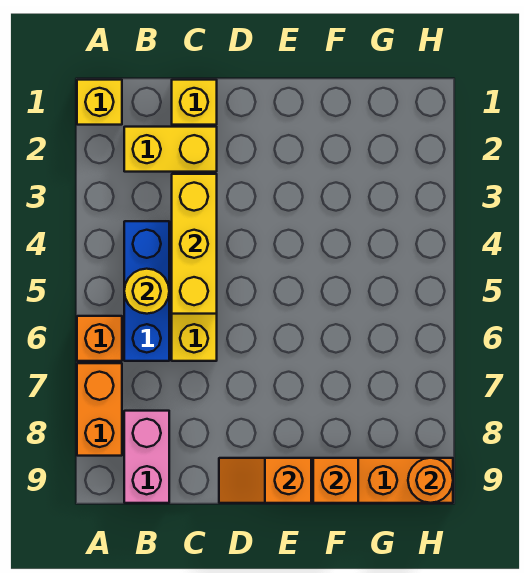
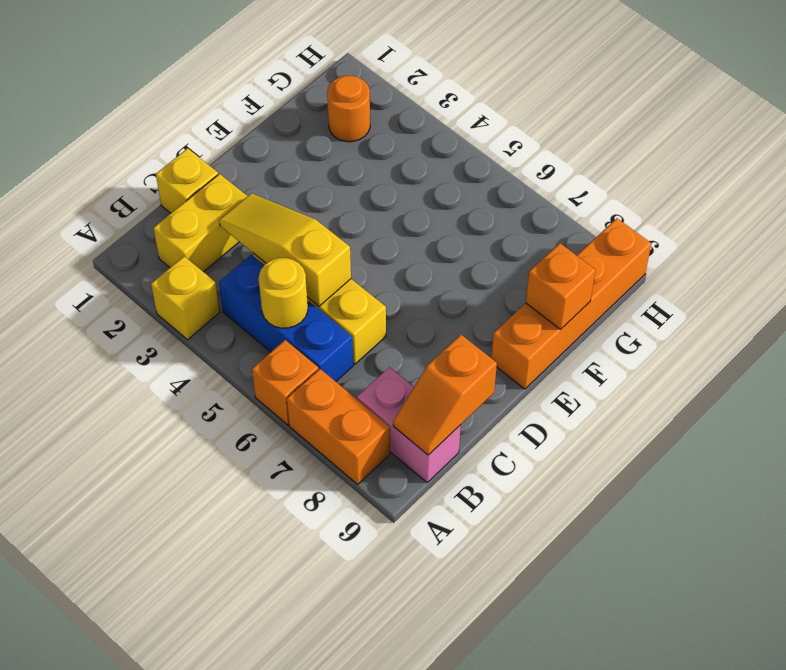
yellow 1x1 brick [77,80,122,125] -> yellow 1x1 brick moved to [151,256,220,340]
yellow 1x3 brick [172,174,217,314] -> yellow 1x3 slope [219,193,351,306]
orange 1x2 slope [219,458,311,503] -> orange 1x2 slope moved to [393,335,497,455]
orange 1x1 round brick [408,458,453,503] -> orange 1x1 round brick moved to [327,76,370,142]

